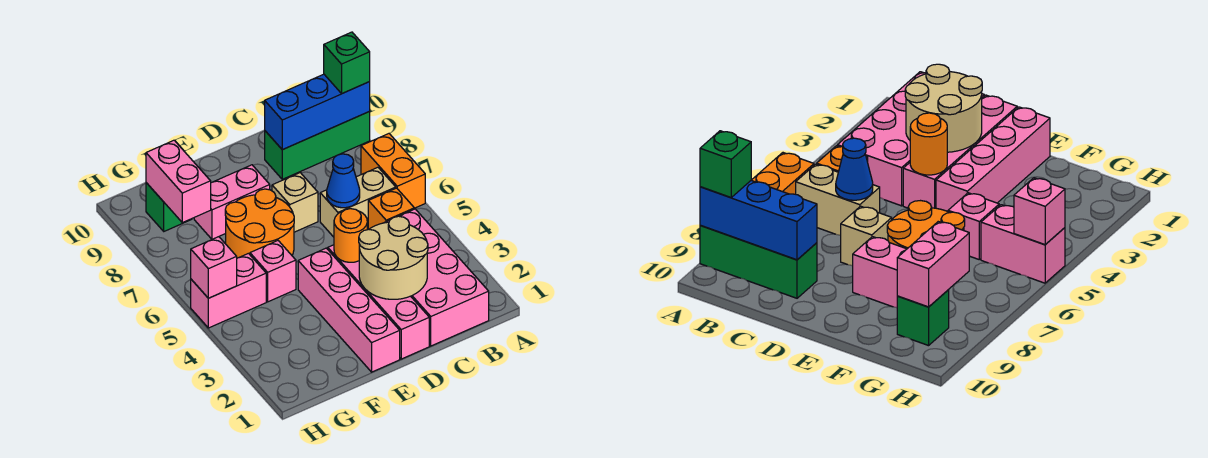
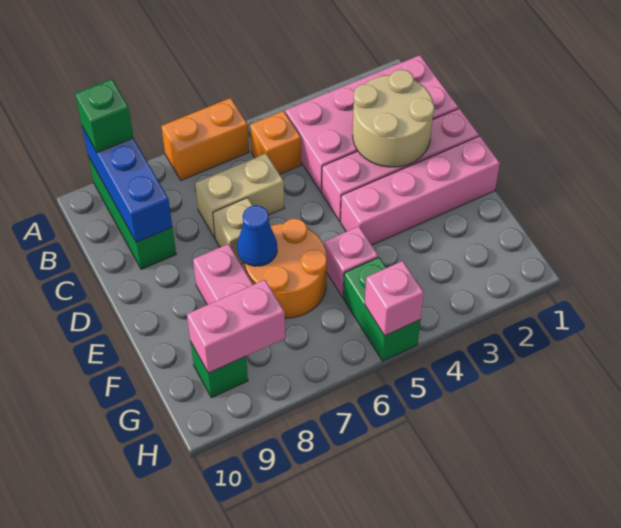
tan 1x2 brick [320,167,396,237] -> tan 1x2 brick turned to [195,154,284,238]
blue 1x1 cone [327,154,360,208] -> blue 1x1 cone moved to [237,205,277,266]
orange 1x1 round brick [334,209,367,262] -> none
pink 1x2 brick [191,253,266,328] -> green 1x2 brick [343,257,420,361]

